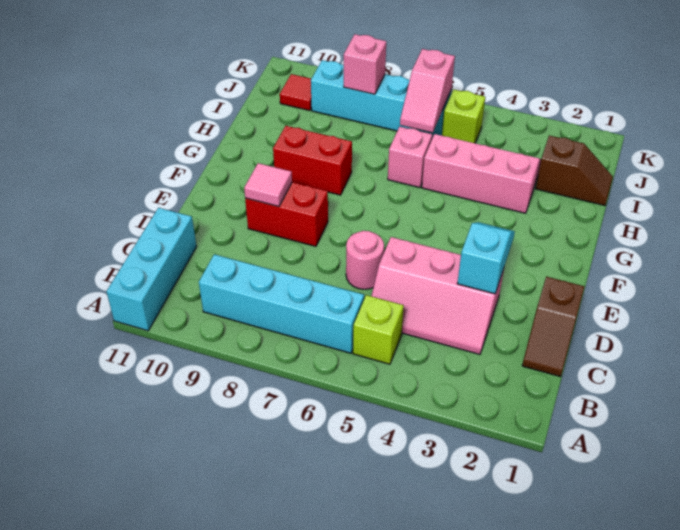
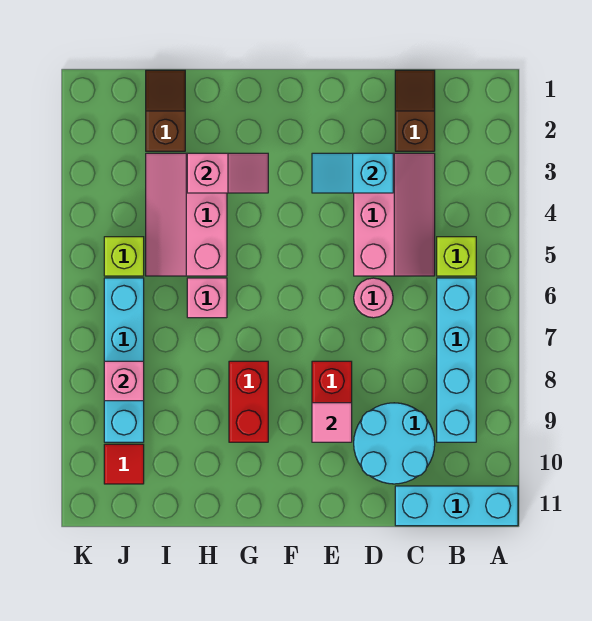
brown 1x2 slope [522,277,584,377] -> brown 1x2 slope turned to [395,70,435,151]
none -> cyan 2x2 round brick [354,403,435,484]
pink 1x2 slope [400,49,455,133] -> pink 1x2 slope moved to [187,153,268,193]

